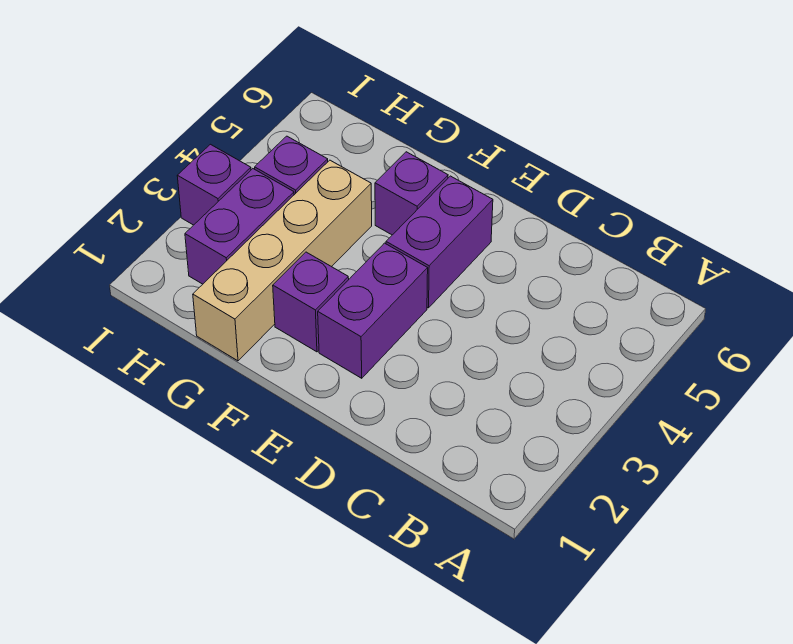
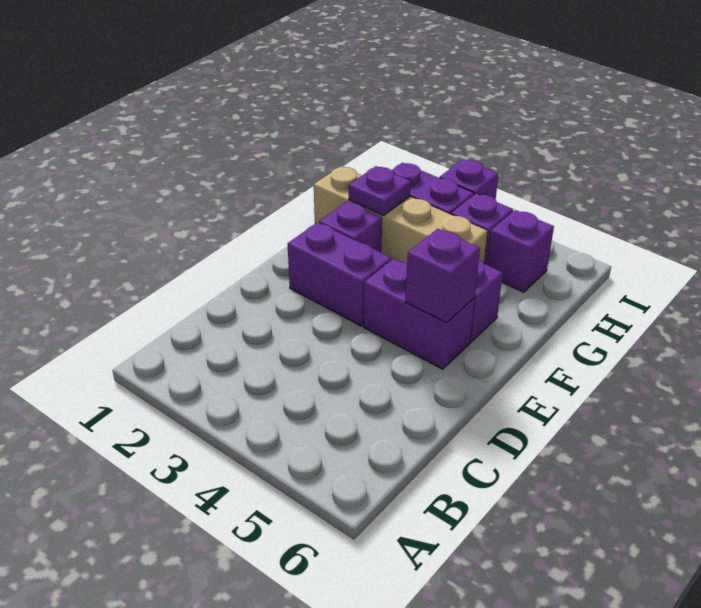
none -> purple 1x1 brick [405,229,480,323]
none -> purple 1x1 plate [349,166,411,216]
none -> purple 1x1 brick [487,210,554,292]

